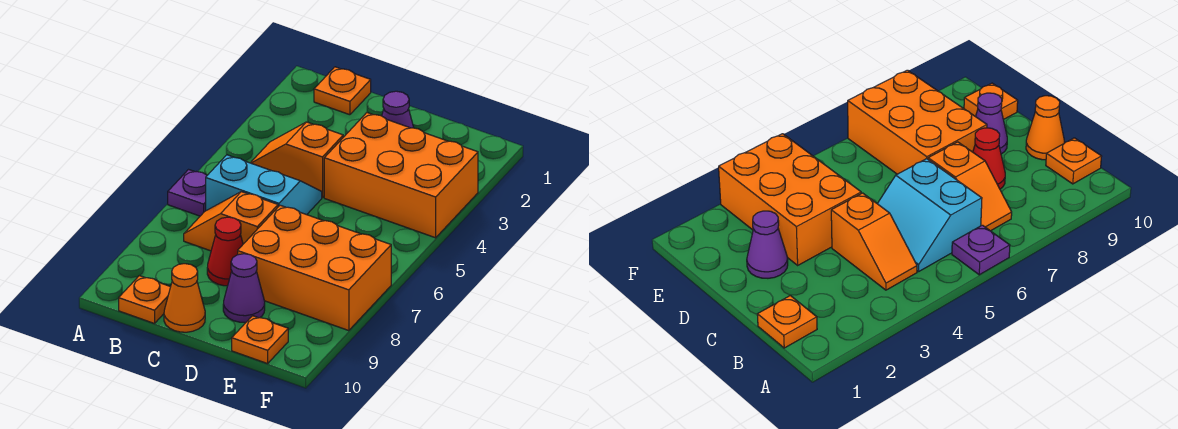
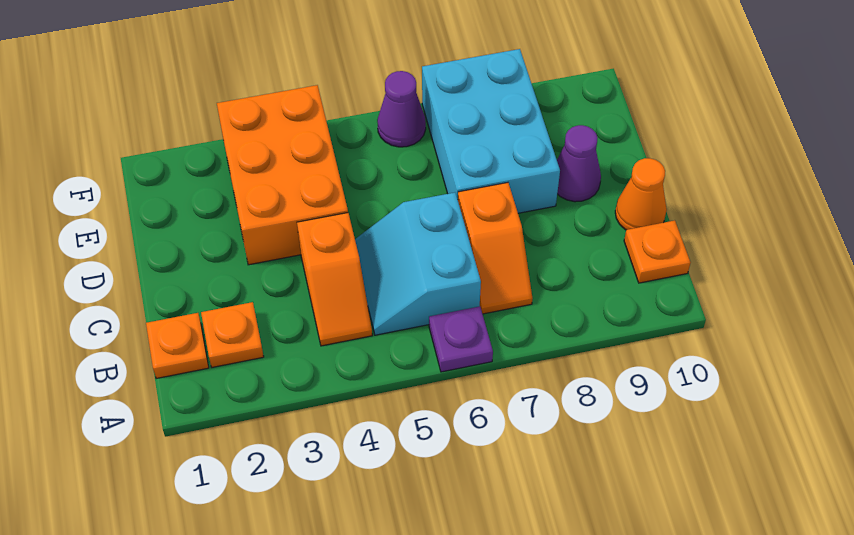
red 1x1 cone [207,217,243,286] -> none
purple 1x1 cone [382,91,414,128] -> purple 1x1 cone moved to [377,71,426,147]
orange 2x3 brick [238,205,391,331] -> cyan 2x3 brick [422,49,560,213]
orange 1x1 plate [232,316,288,364] -> orange 1x1 plate moved to [201,302,264,367]

